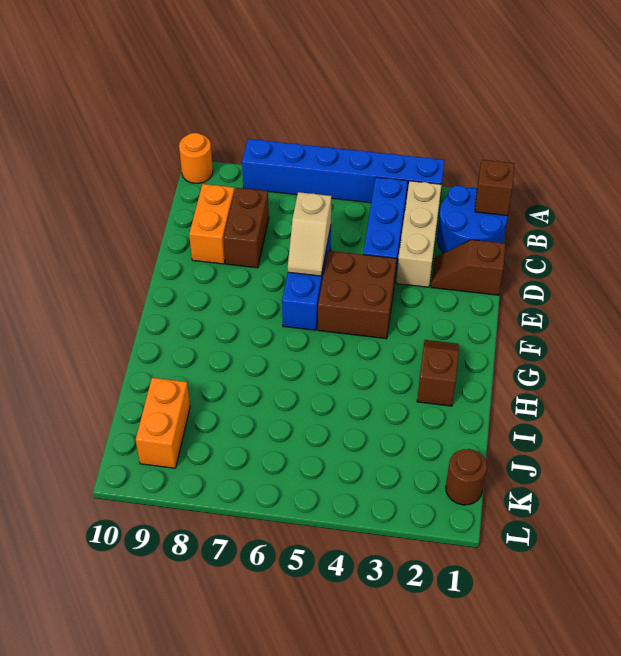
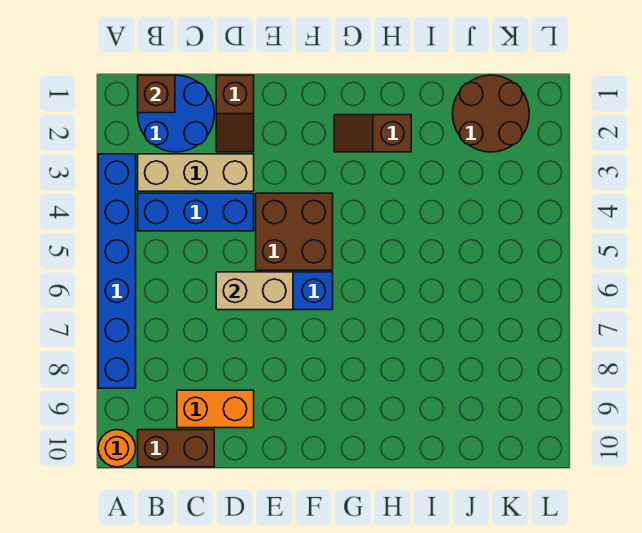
brown 1x2 brick [224,188,269,268] -> brown 1x2 brick moved to [138,430,214,467]
tan 1x2 slope [288,192,331,276] -> tan 1x2 brick [216,272,293,310]
orange 1x2 brick [136,378,190,468] -> none
brown 1x1 round brick [446,449,487,505] -> brown 2x2 round brick [453,75,529,152]

